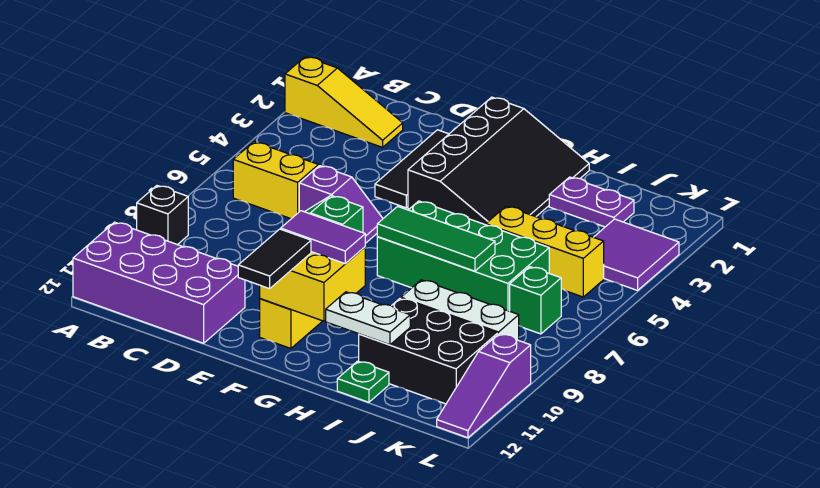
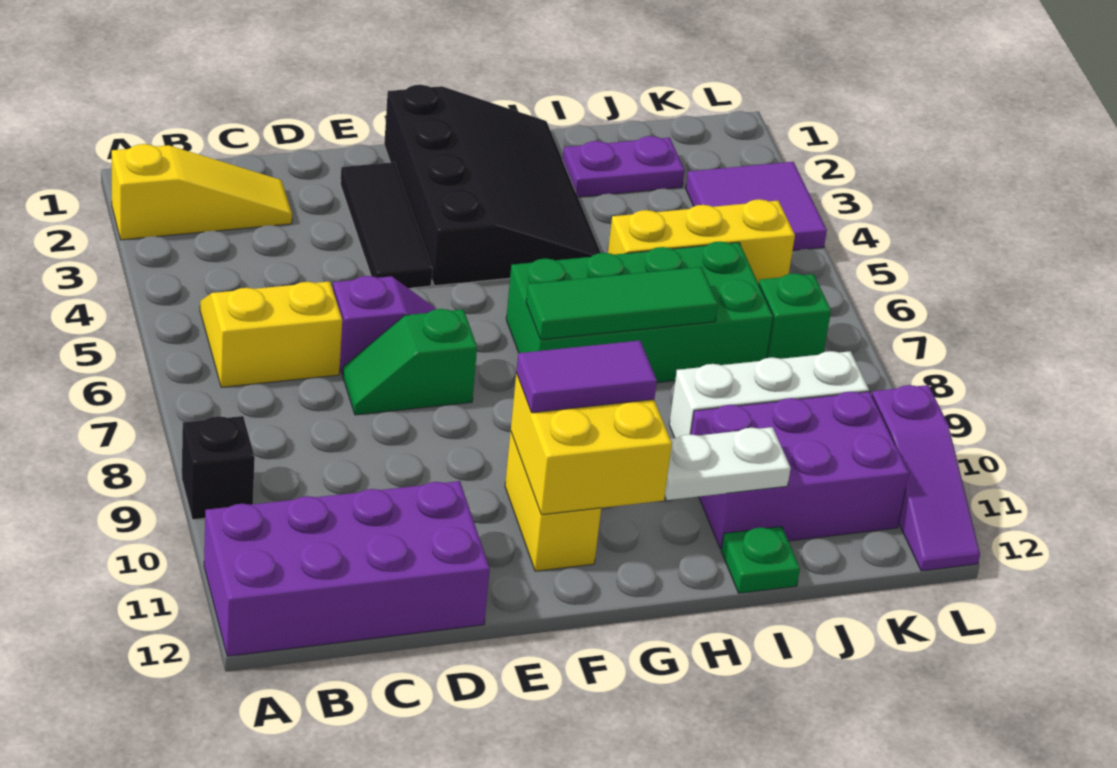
black 1x2 tile [238,229,311,289] -> none
black 2x3 brick [359,298,498,404] -> purple 2x3 brick [691,391,909,549]

